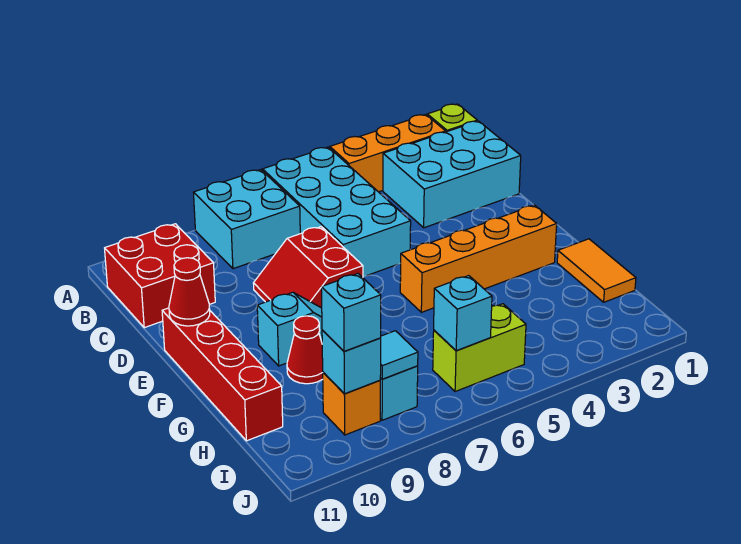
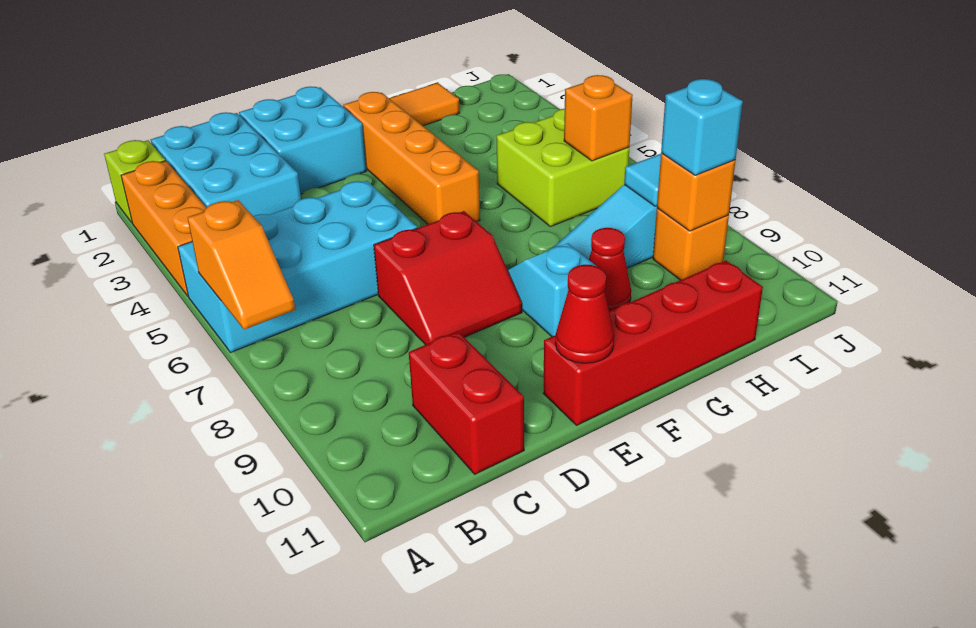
none -> orange 1x2 slope [188,200,295,330]
cyan 2x2 brick [193,170,300,269] -> cyan 2x2 brick moved to [239,86,367,194]
red 2x2 brick [105,224,215,328] -> red 1x2 brick [409,331,524,474]
lime 1x2 brick [433,304,526,392] -> lime 2x2 brick [496,109,629,227]
cyan 1x1 brick [434,276,492,351] -> orange 1x1 brick [564,75,633,161]
cyan 1x1 brick [322,330,381,394] -> orange 1x1 brick [657,153,736,231]

